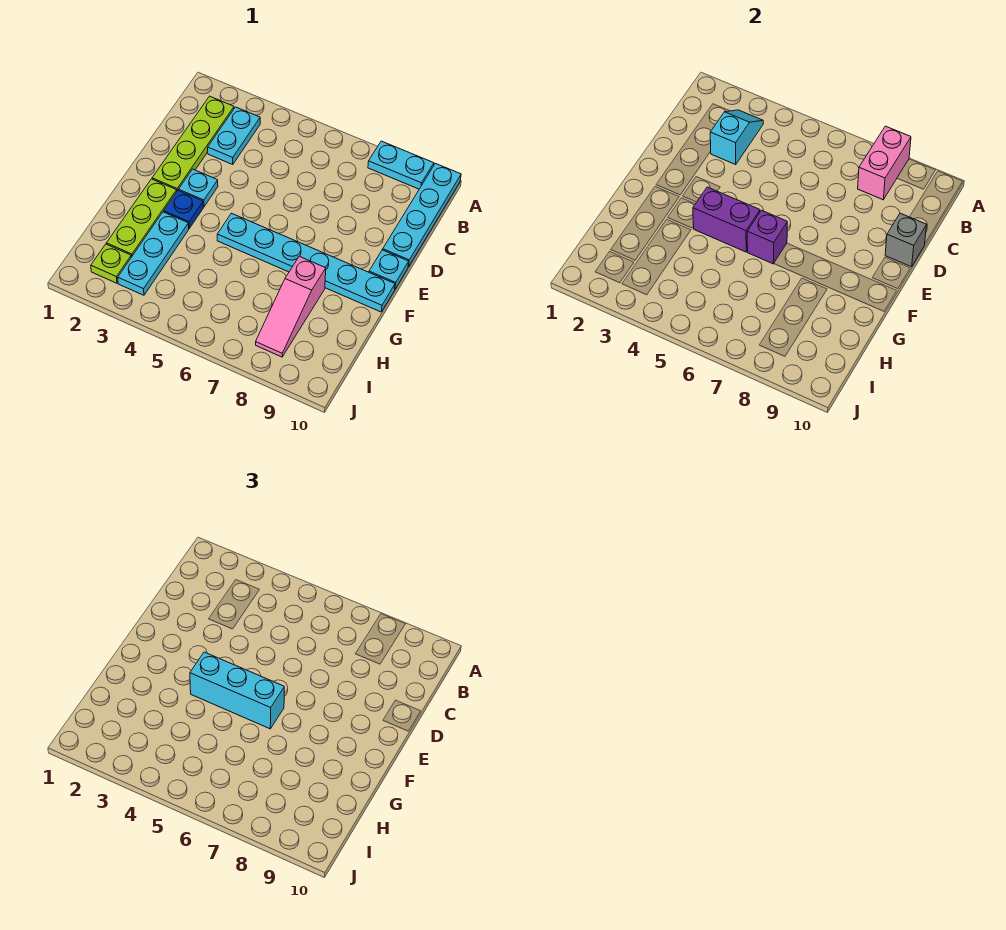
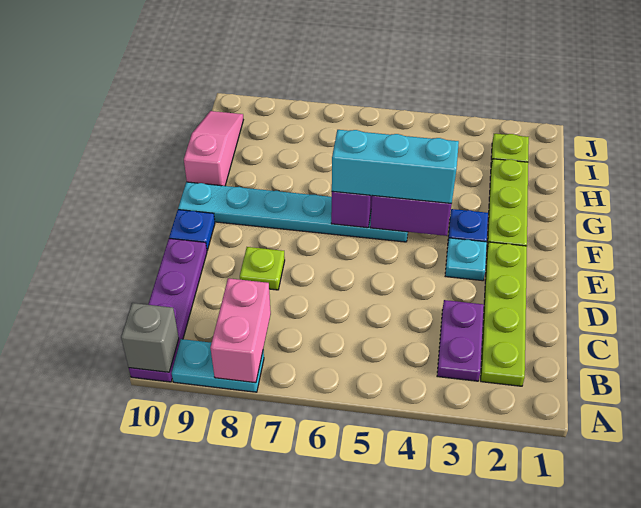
cyan 1x4 plate [383,163,461,267] -> purple 1x4 plate [129,239,207,382]
cyan 1x2 plate [208,107,260,165] -> purple 1x2 plate [437,300,484,381]
cyan 1x2 slope [710,110,763,165] -> none
none -> lime 1x1 plate [240,247,285,290]
grey 1x1 brick [885,213,927,267] -> grey 1x1 brick moved to [121,303,179,372]
cyan 1x1 plate [369,250,409,289] -> blue 1x1 plate [169,210,215,250]
cyan 1x3 plate [118,212,189,295] -> none
pink 1x3 slope [256,256,326,357] -> pink 1x3 slope moved to [184,111,243,186]

